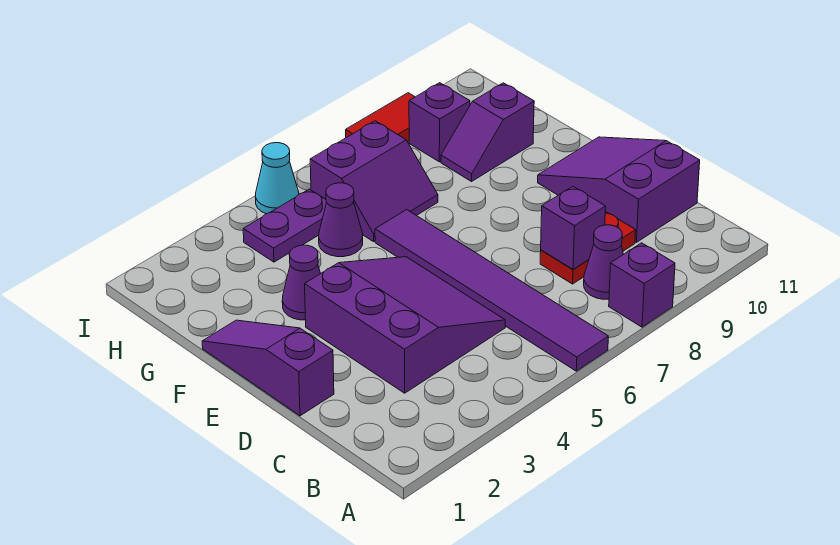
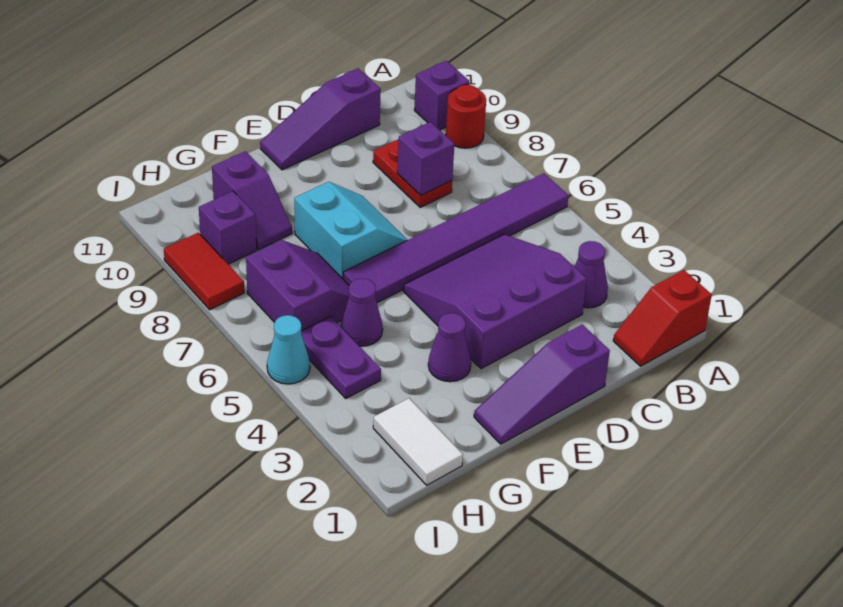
none -> red 1x2 slope [613,270,712,366]
purple 1x1 brick [609,243,675,327] -> purple 1x1 brick moved to [414,61,469,130]
none -> red 1x1 round brick [446,85,486,148]
purple 1x1 cone [584,225,623,299] -> purple 1x1 cone moved to [575,241,608,308]
purple 2x3 slope [538,137,700,242] -> purple 1x3 slope [260,68,381,170]
none -> cyan 2x2 slope [294,182,407,279]
none -> white 1x2 tile [373,398,463,485]

